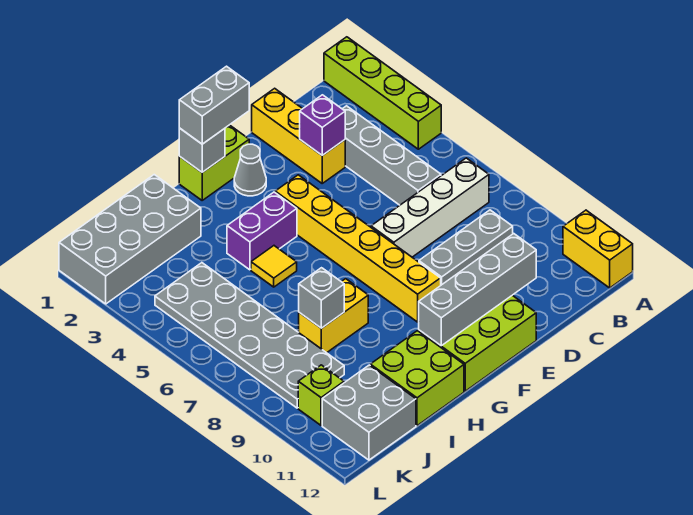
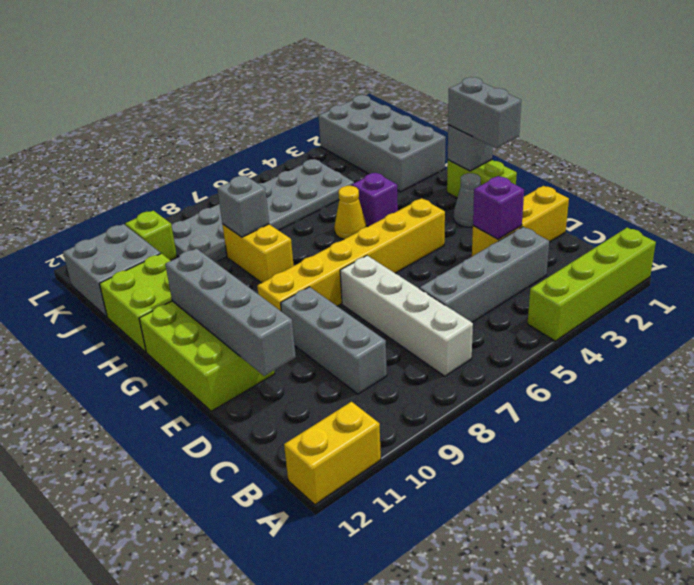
purple 1x2 brick [227,192,297,270] -> purple 1x1 brick [352,173,398,226]
yellow 1x1 tile [251,246,297,287] -> yellow 1x1 cone [334,186,366,239]

